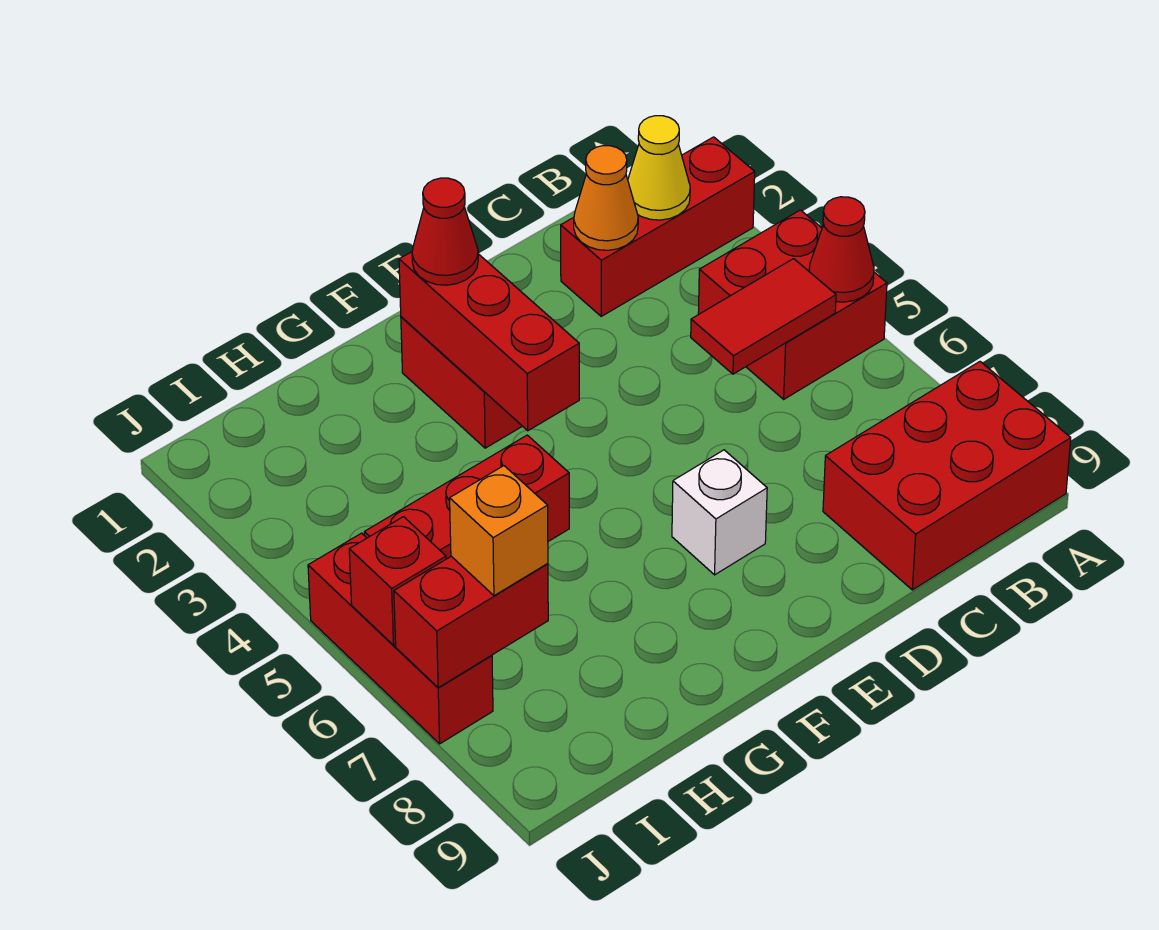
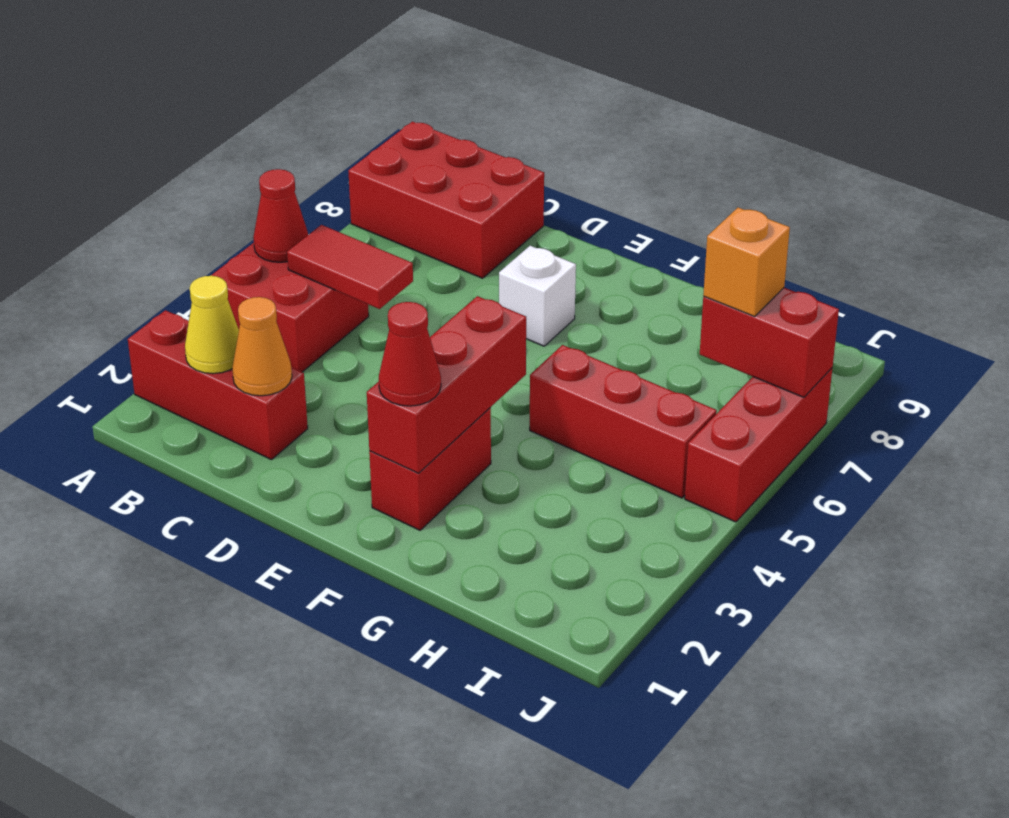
red 1x1 brick [349,517,446,645] -> none

